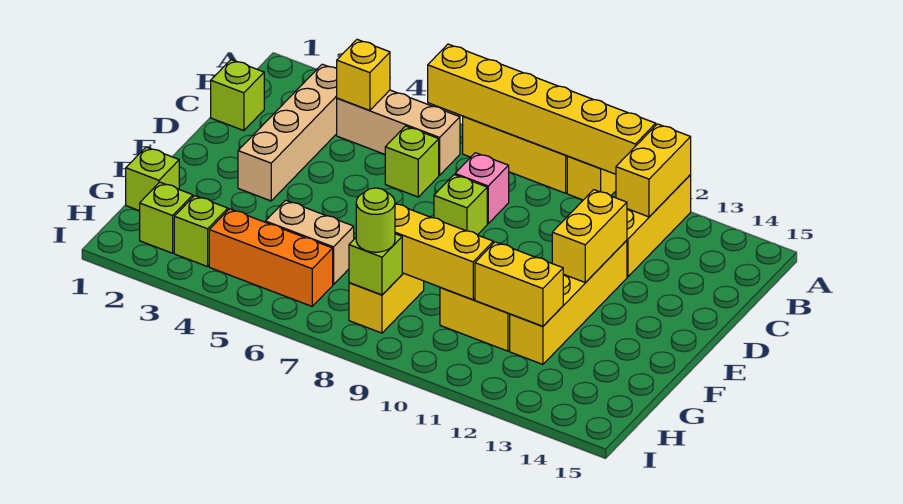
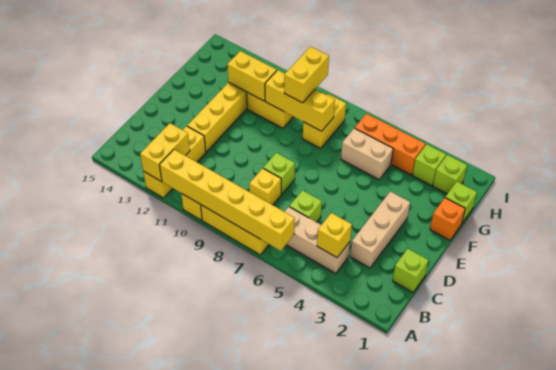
tan 1x4 brick [238,64,337,201] -> tan 1x3 brick [350,191,410,268]
pink 1x1 brick [455,153,509,224] -> yellow 1x1 brick [249,168,281,205]
yellow 1x2 brick [552,190,627,283] -> yellow 1x2 brick moved to [284,46,329,103]
none -> orange 1x1 brick [430,198,465,240]
lime 1x1 brick [349,234,402,295] -> none
lime 1x1 round brick [356,188,395,252] -> none

